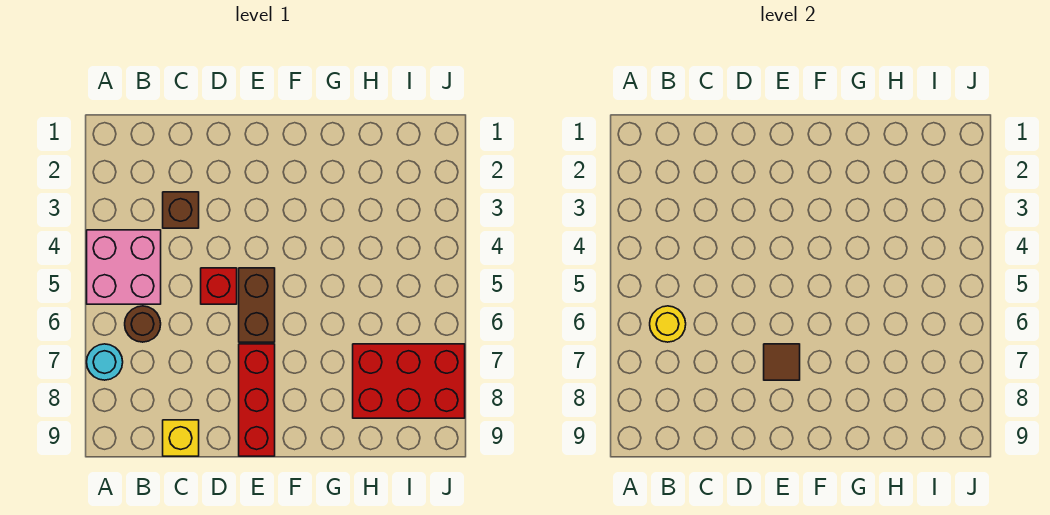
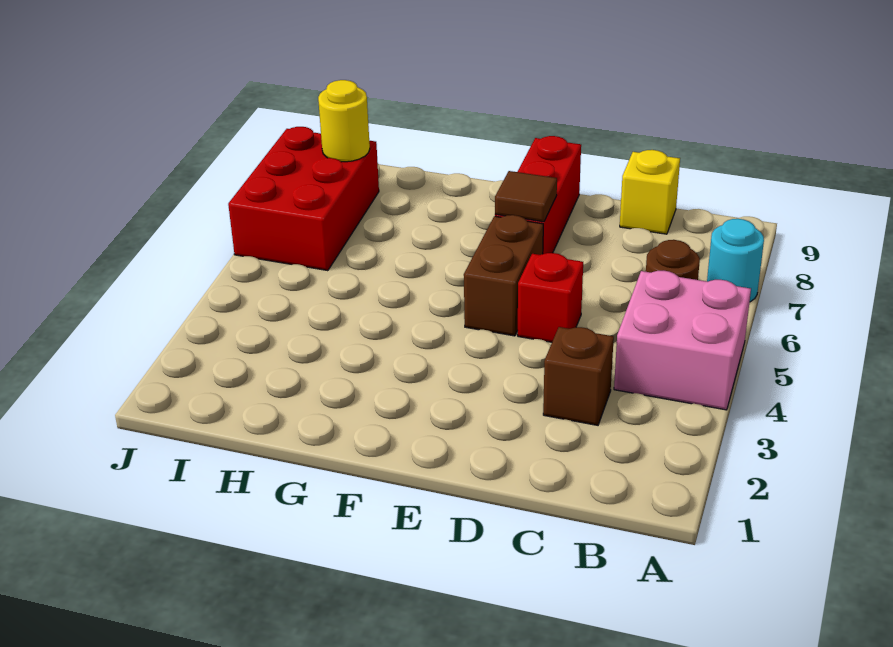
yellow 1x1 round brick [650,306,686,342] -> yellow 1x1 round brick moved to [318,80,370,162]
red 2x3 brick [353,344,465,418] -> red 2x3 brick turned to [228,127,379,271]

